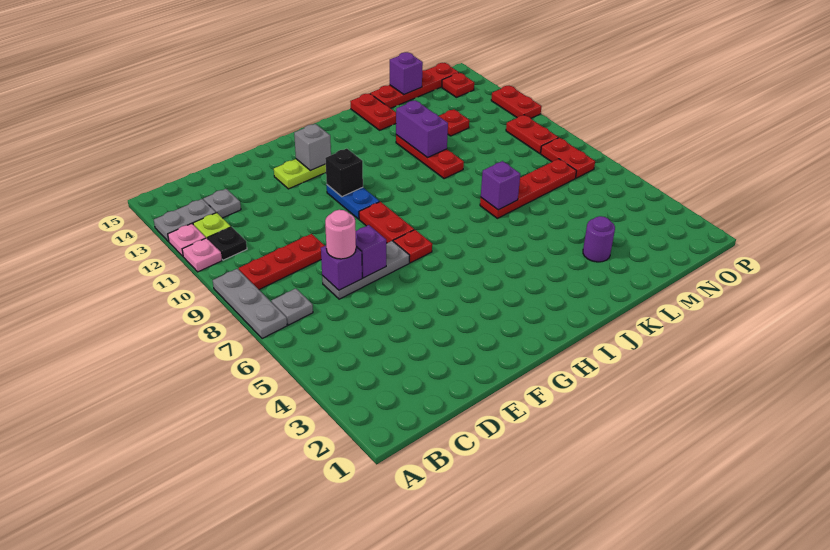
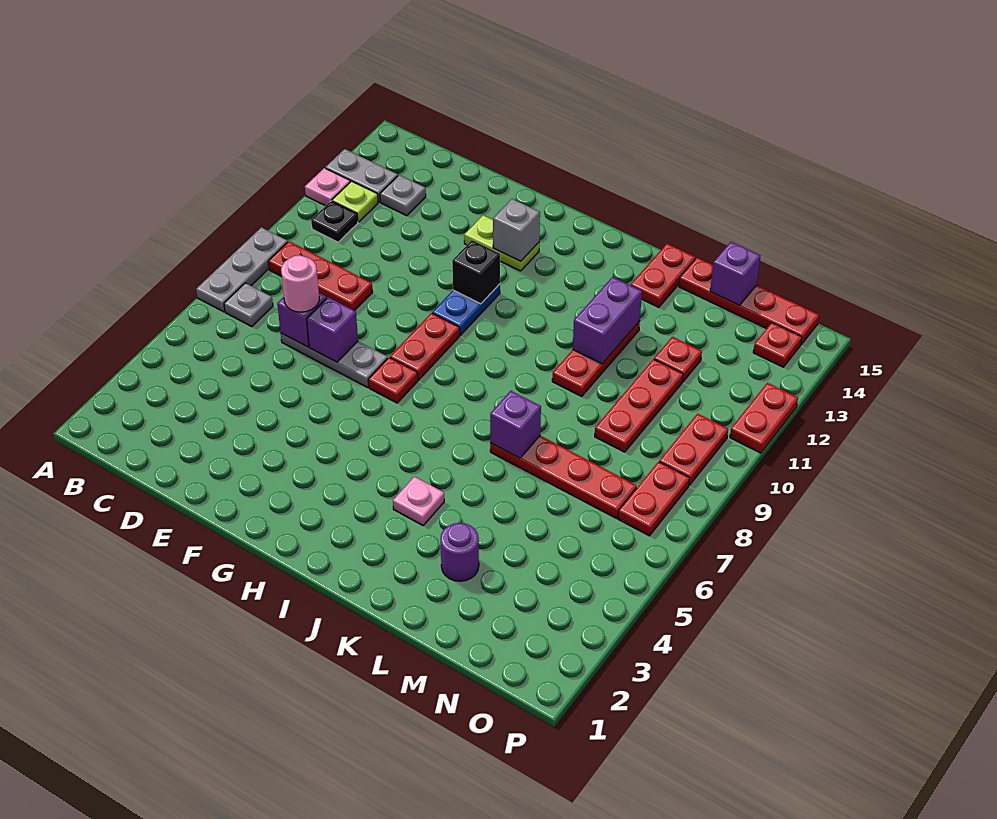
pink 1x1 plate [182,238,222,272] -> pink 1x1 plate moved to [393,477,444,525]
none -> red 1x3 plate [595,359,683,452]

